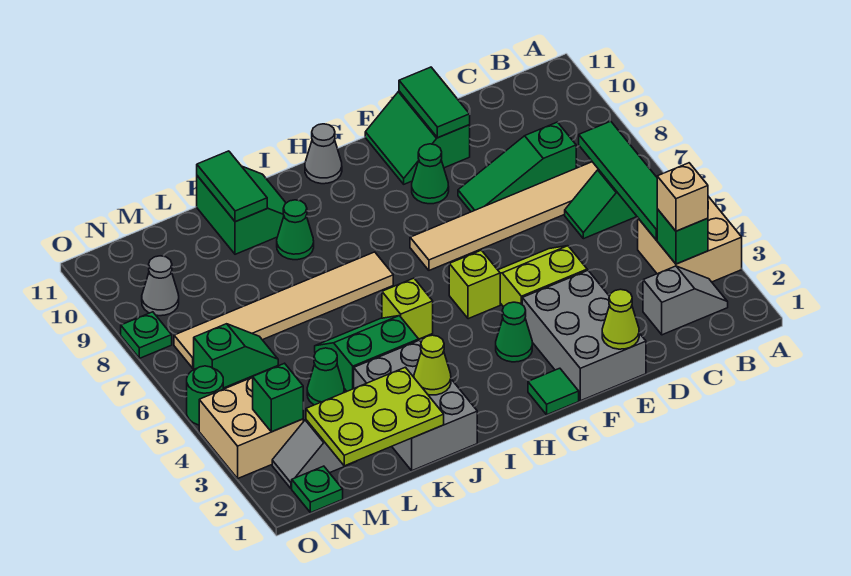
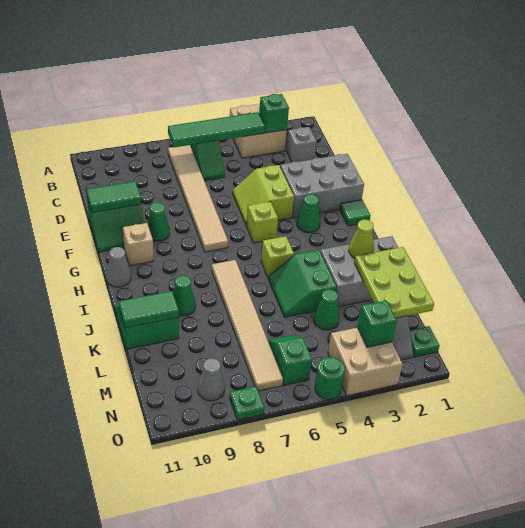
tan 1x1 brick [657,163,708,231] -> tan 1x1 brick moved to [123,223,153,266]
green 1x3 slope [458,122,576,212] -> none
lime 1x1 cone [602,289,639,349] -> none

